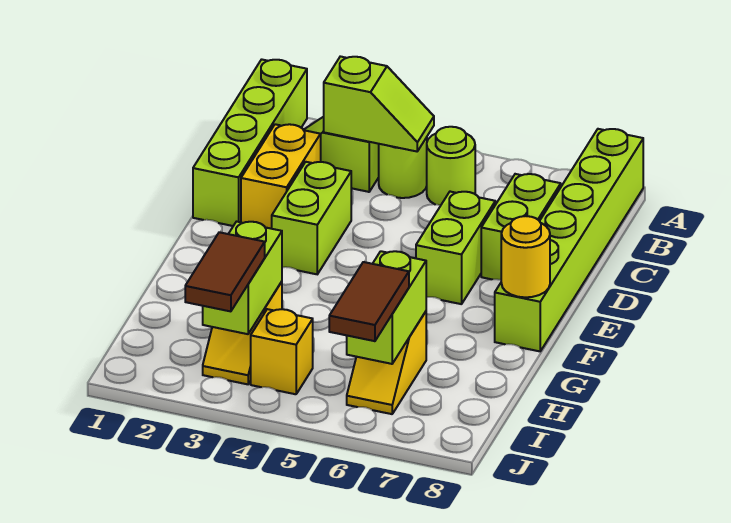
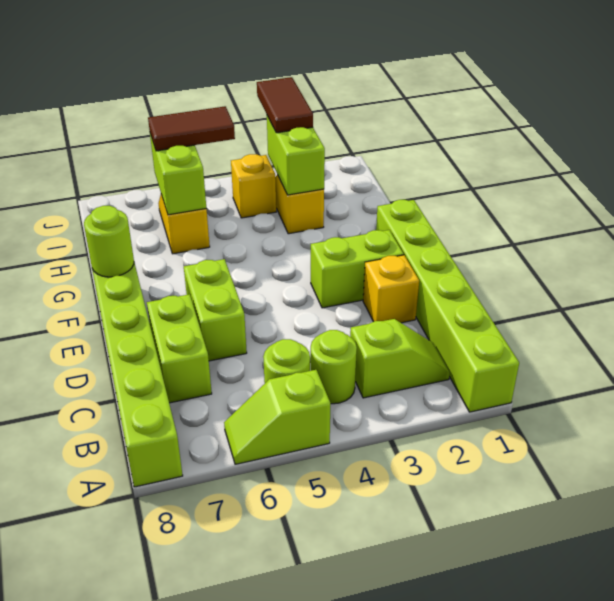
lime 1x4 brick [193,59,307,226] -> lime 1x6 brick [376,200,519,412]
lime 1x2 slope [324,56,434,151] -> lime 1x2 slope moved to [224,370,331,464]
yellow 1x2 brick [241,124,321,229] -> yellow 1x1 brick [363,255,419,323]
lime 1x2 brick [272,162,351,274] -> lime 1x2 brick turned to [311,230,404,308]
yellow 1x1 round brick [501,216,550,297] -> lime 1x1 round brick [84,206,134,277]
brown 1x2 tile [329,262,409,341] -> brown 1x2 tile turned to [148,106,235,151]

